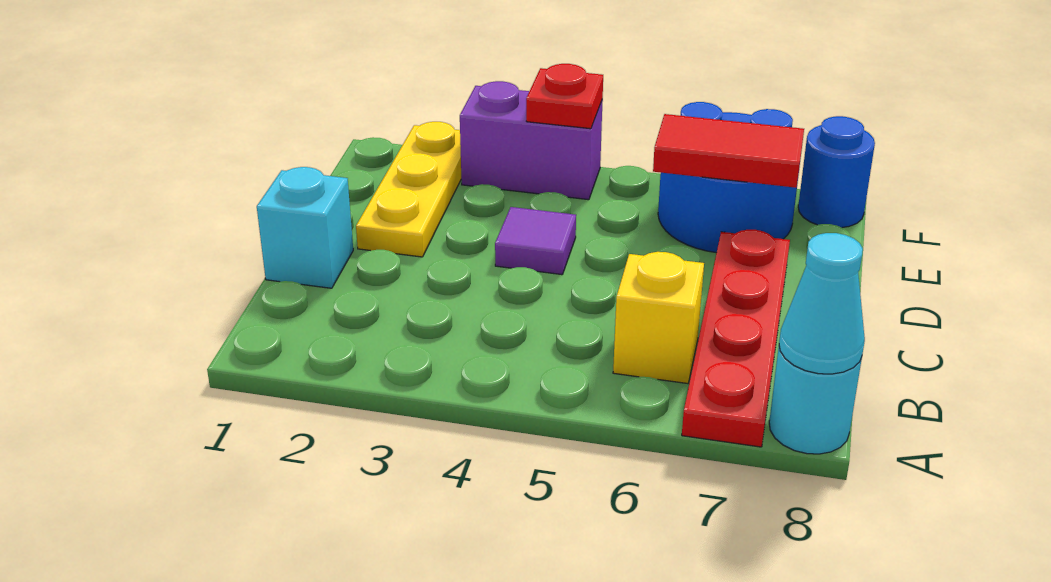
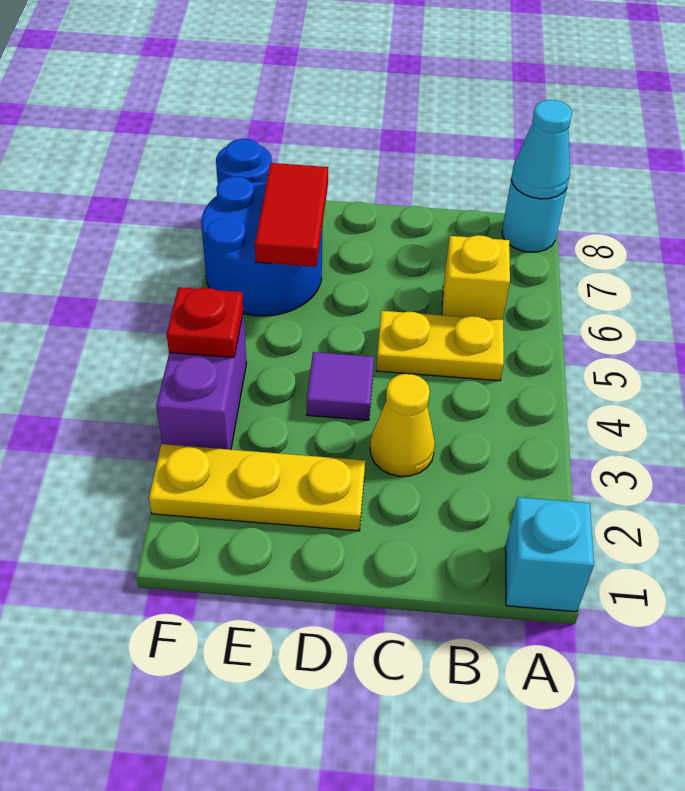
red 1x4 plate [682,230,790,447] -> none
none -> yellow 1x2 plate [376,311,504,381]
cyan 1x1 brick [257,167,353,288] -> cyan 1x1 brick moved to [505,497,594,612]
none -> yellow 1x1 cone [370,374,435,476]

